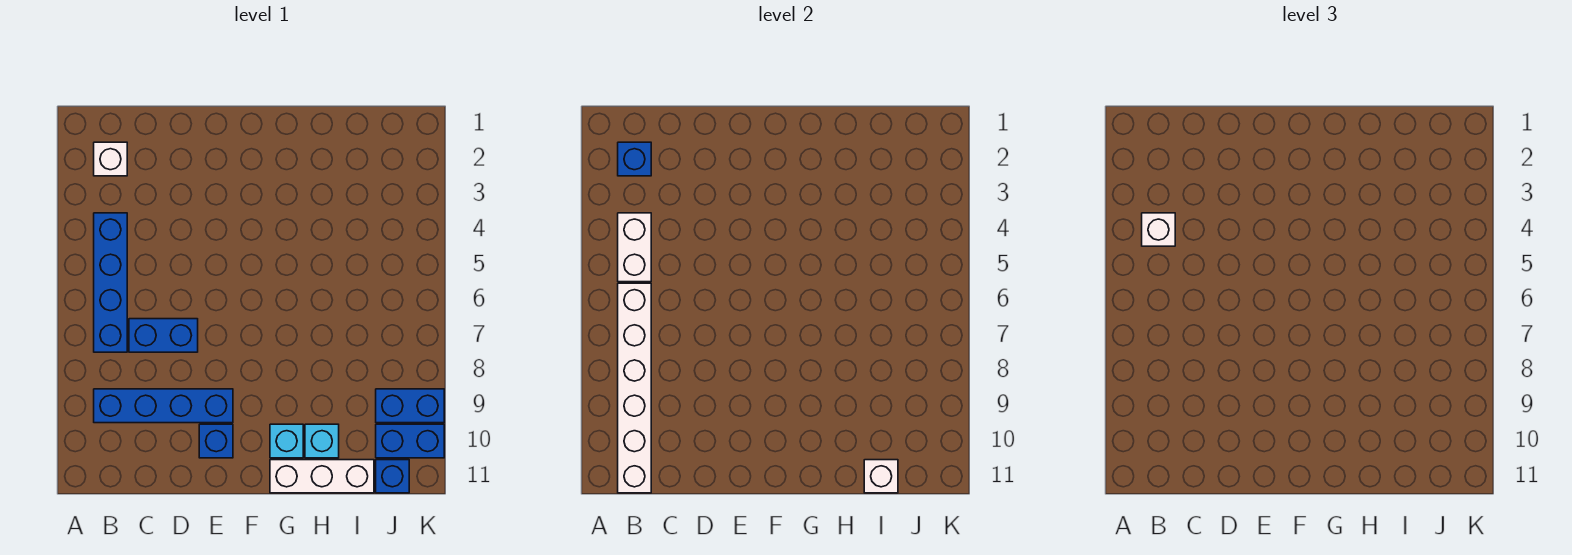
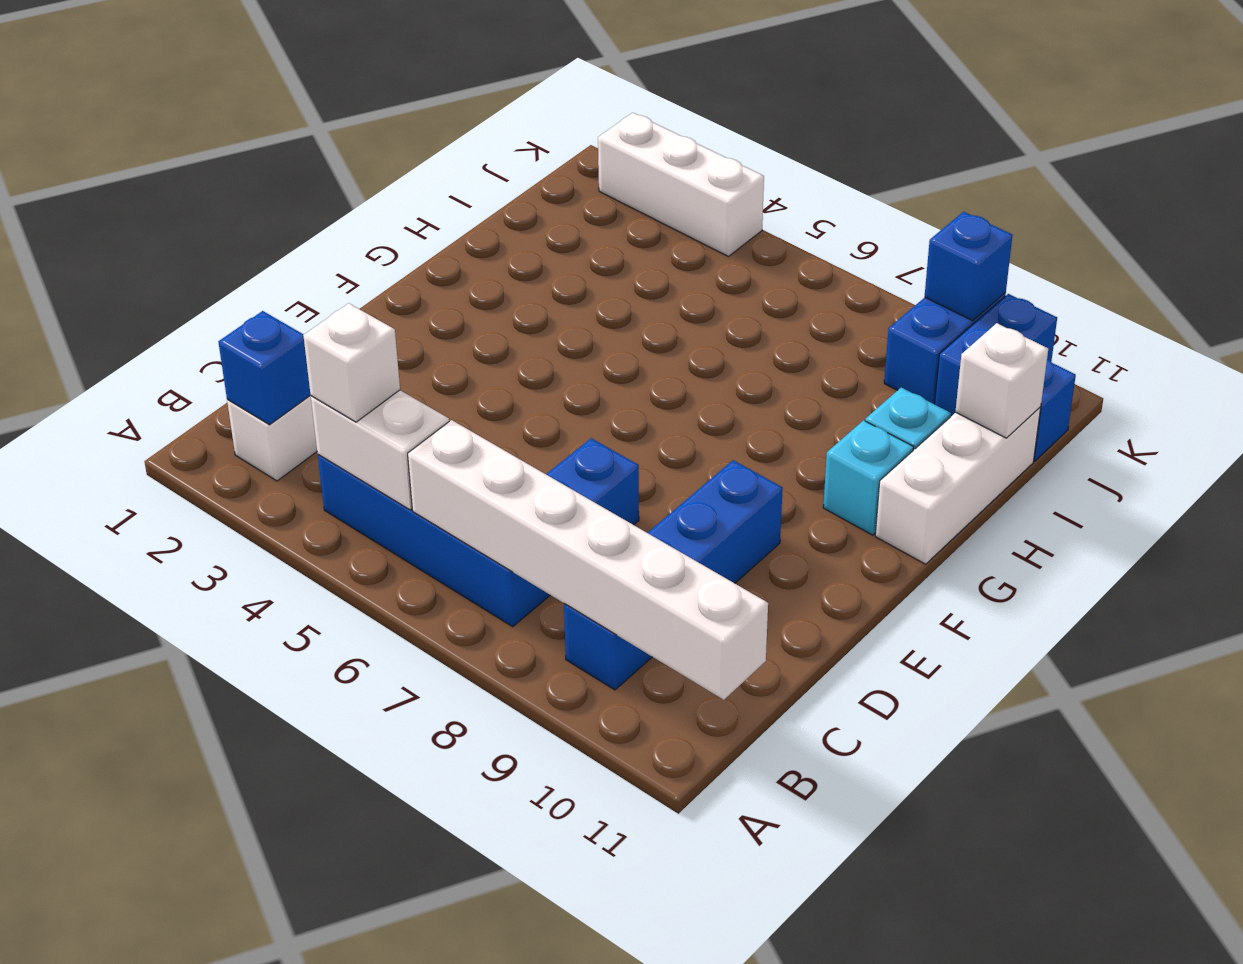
blue 1x1 brick [199,424,233,458] -> blue 1x1 brick moved to [925,212,1012,321]
none -> white 1x3 brick [598,113,764,256]

